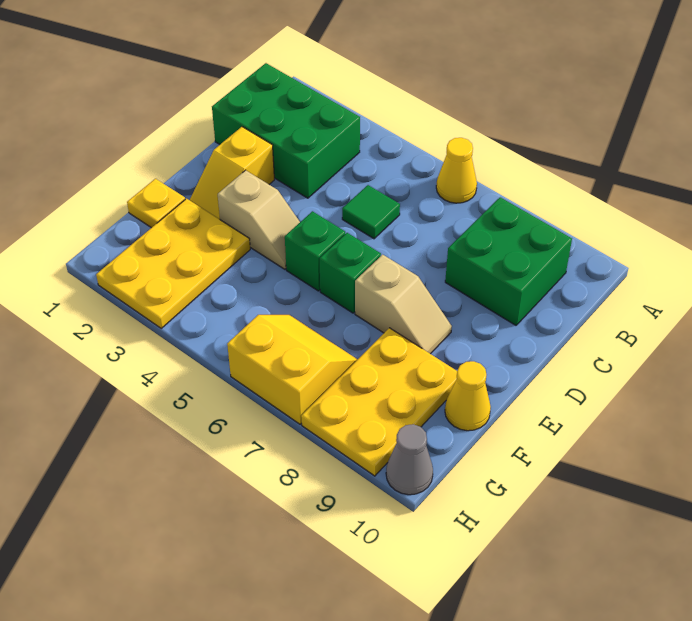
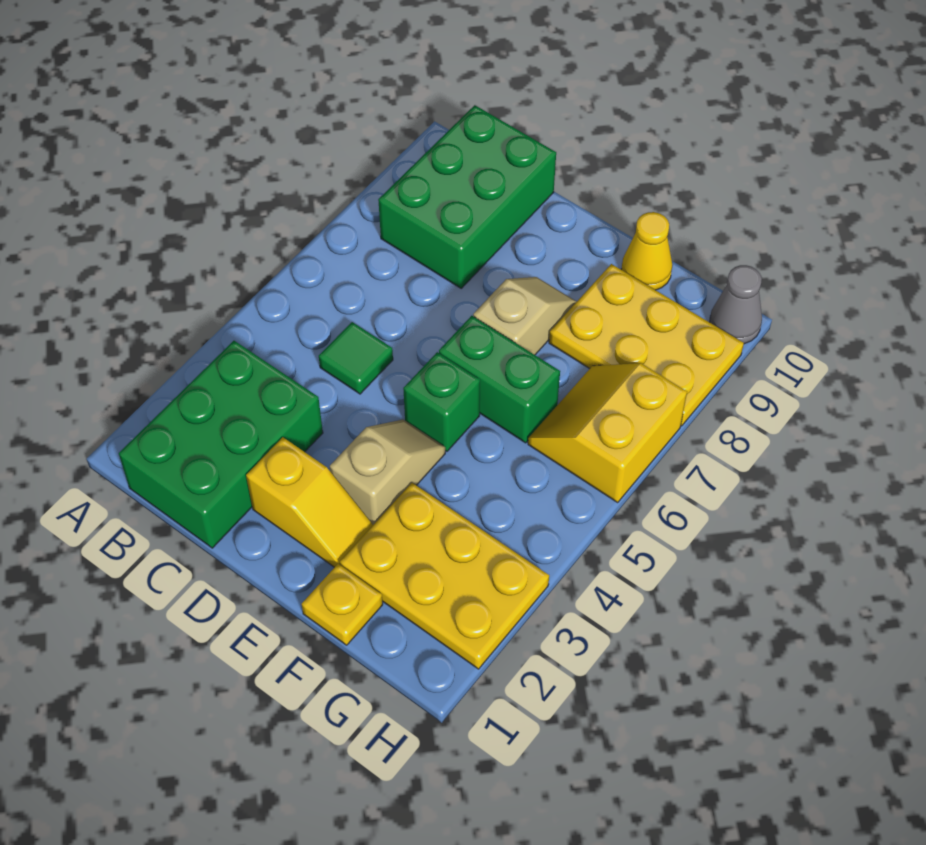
yellow 1x1 cone [436,138,477,203] -> none
green 2x2 brick [445,197,572,325] -> green 2x3 brick [378,105,556,288]
green 1x1 brick [320,233,381,313] -> green 1x2 brick [439,316,560,443]

